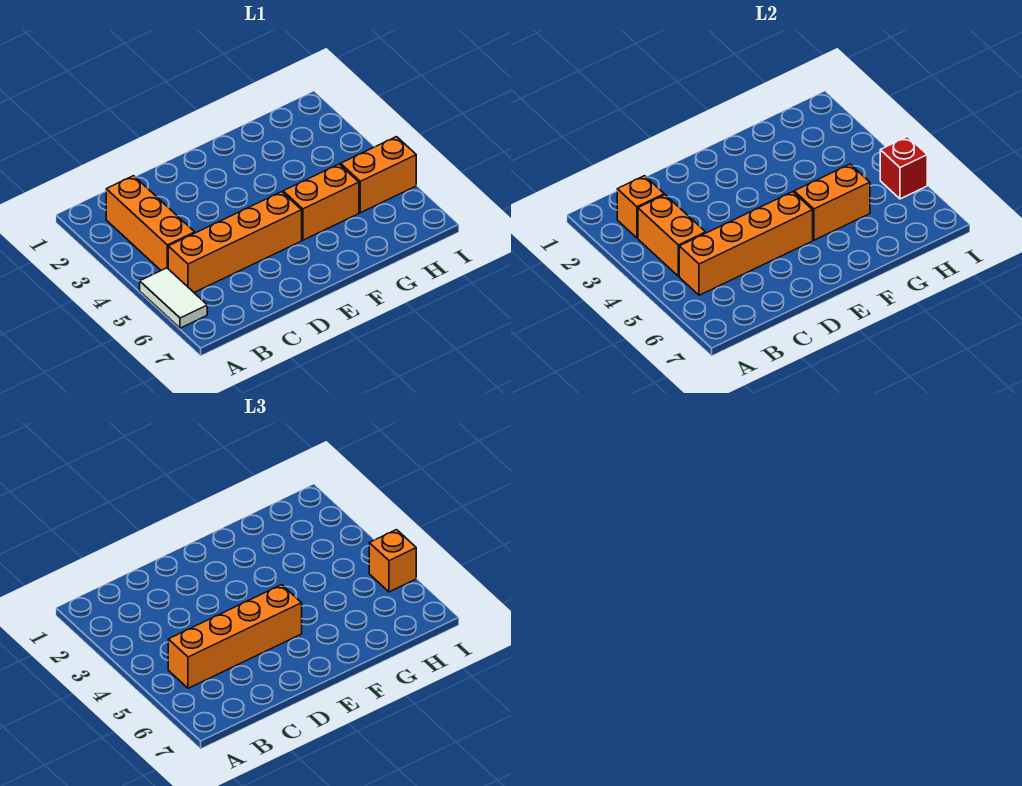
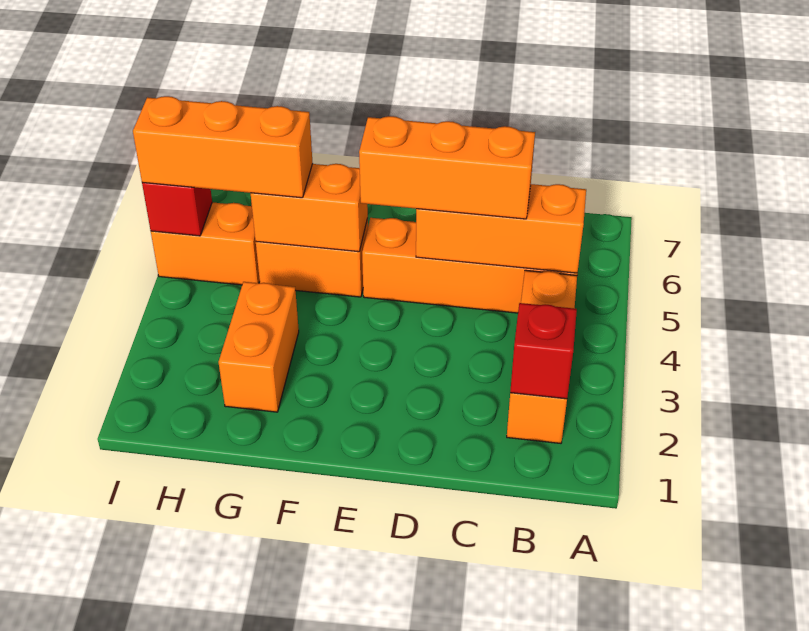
white 1x2 tile [140,268,207,328] -> none
orange 1x1 brick [617,176,664,238] -> red 1x1 brick [510,303,577,399]
orange 1x2 brick [638,195,706,276] -> orange 1x2 brick moved to [219,282,299,412]
orange 1x4 brick [679,192,813,295] -> orange 1x3 brick [416,184,586,273]
orange 1x4 brick [168,585,302,688] -> orange 1x3 brick [359,116,535,219]
orange 1x1 brick [369,530,416,592] -> orange 1x3 brick [133,96,313,198]

